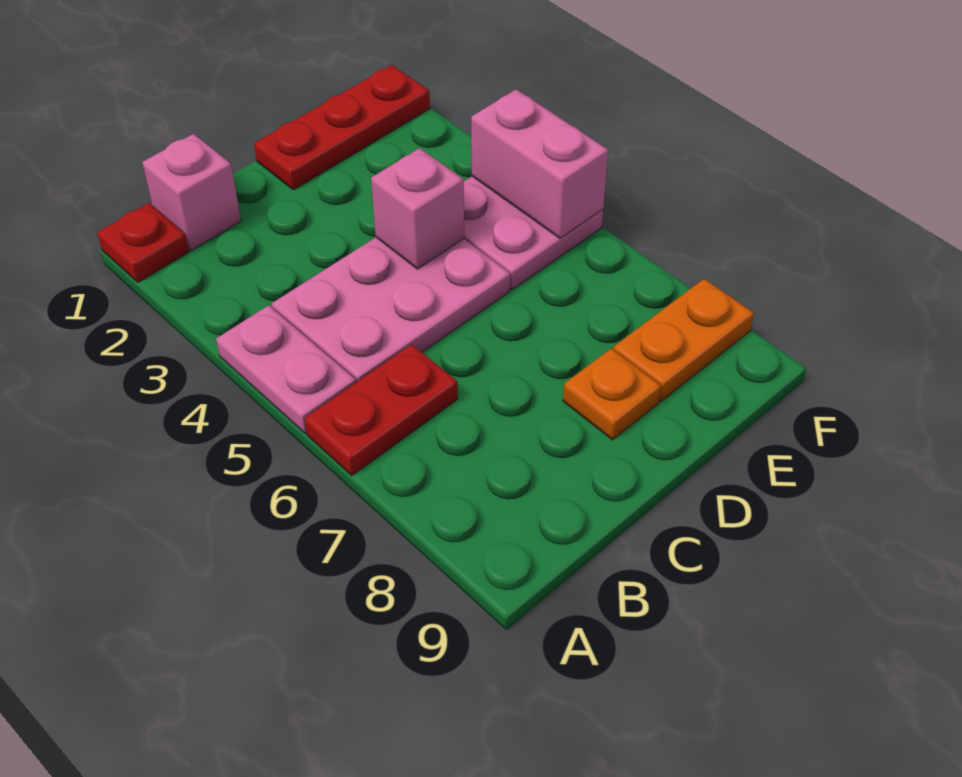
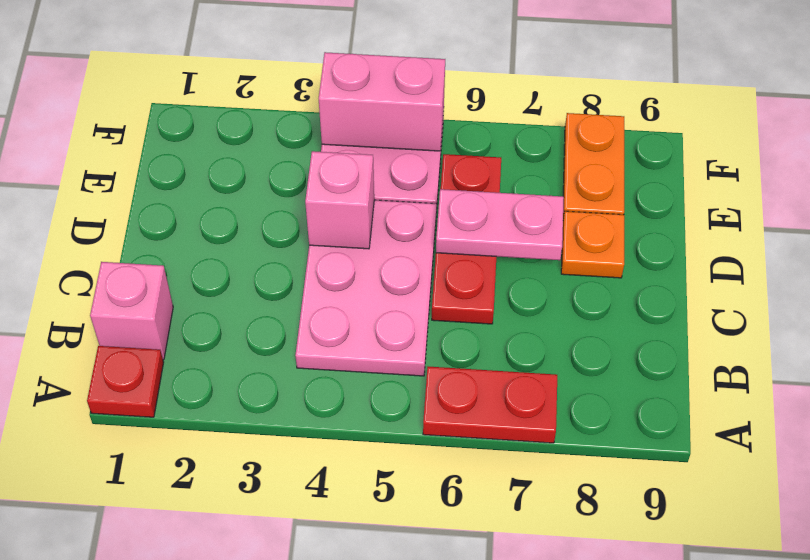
pink 1x2 plate [216,305,356,433] -> pink 1x2 plate moved to [436,189,564,260]
red 1x2 plate [305,344,458,476] -> red 1x2 plate turned to [423,367,557,443]
red 1x3 plate [254,65,430,190] -> red 1x3 plate moved to [432,154,501,324]

